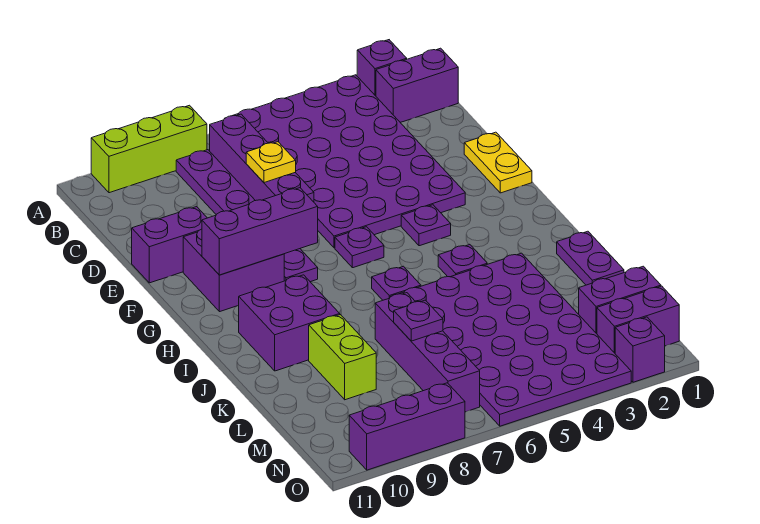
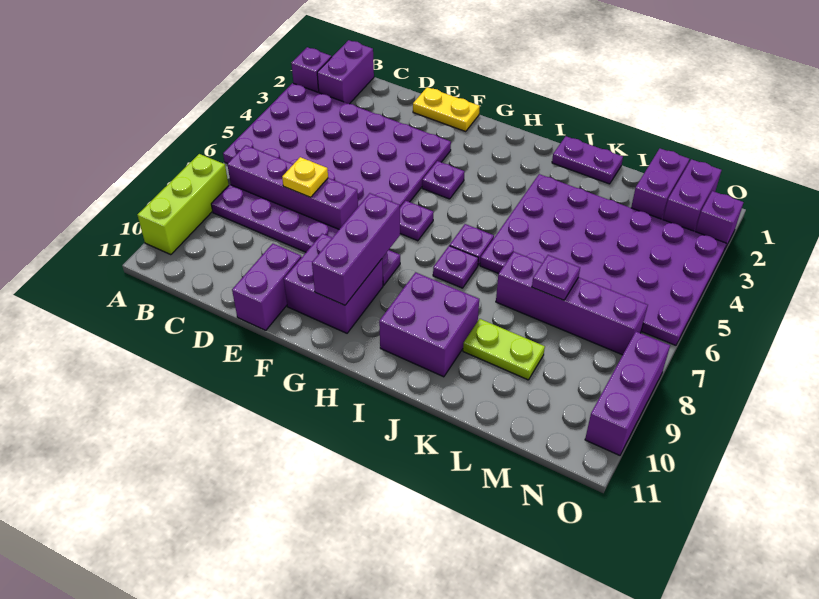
purple 1x1 plate [438,244,487,277] -> purple 1x1 plate moved to [433,246,478,288]
lime 1x2 brick [309,315,376,400] -> lime 1x2 plate [463,319,545,380]

